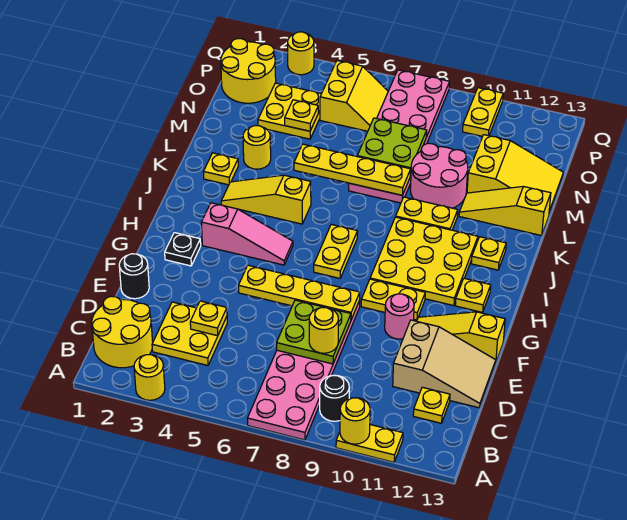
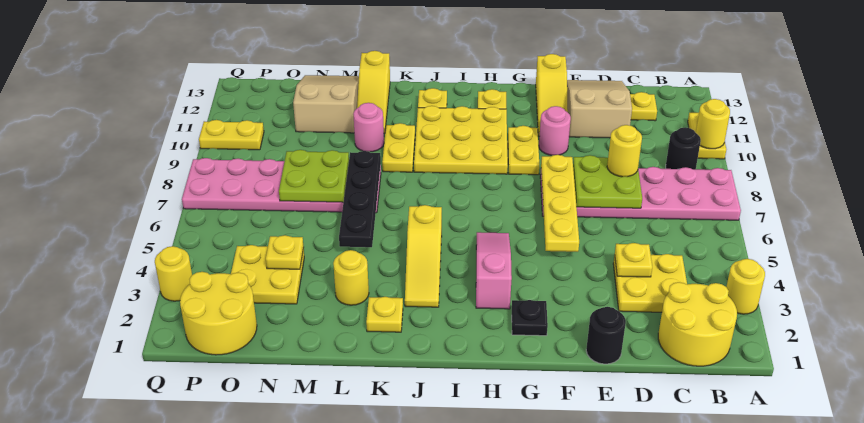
yellow 1x2 plate [314,224,358,278] -> none
yellow 1x4 plate [294,144,411,195] -> black 1x4 plate [339,151,381,247]
pink 2x2 round brick [410,143,468,208] -> pink 1x1 round brick [353,103,384,152]
yellow 2x3 slope [467,135,563,214] -> tan 2x3 slope [293,75,359,133]
yellow 2x2 slope [320,61,388,131] -> none

